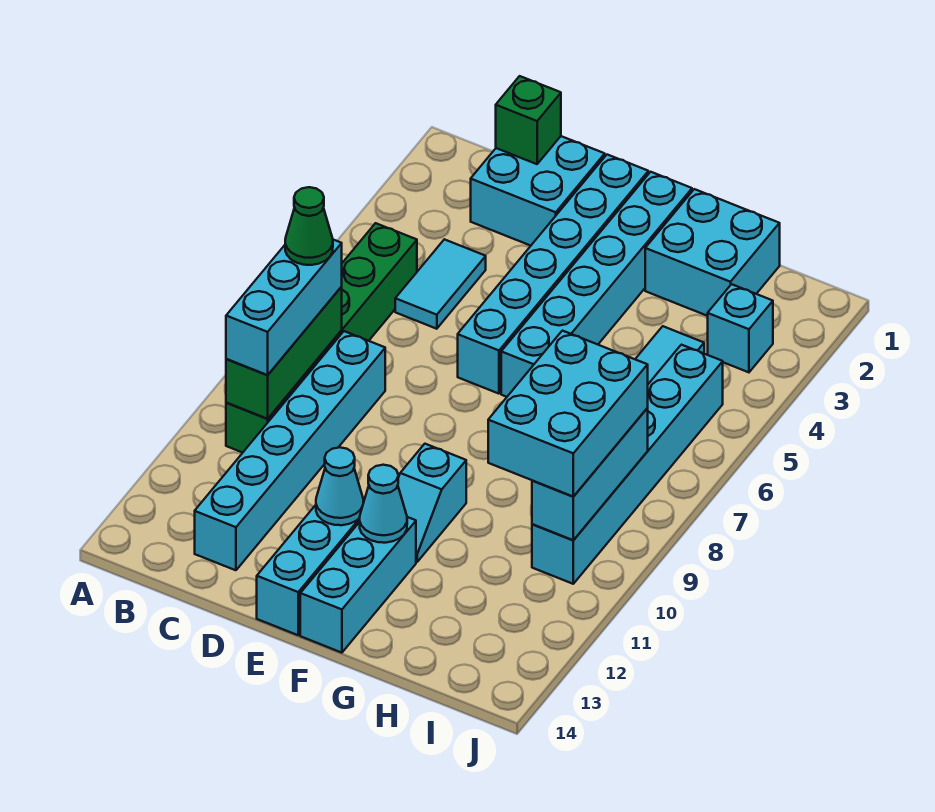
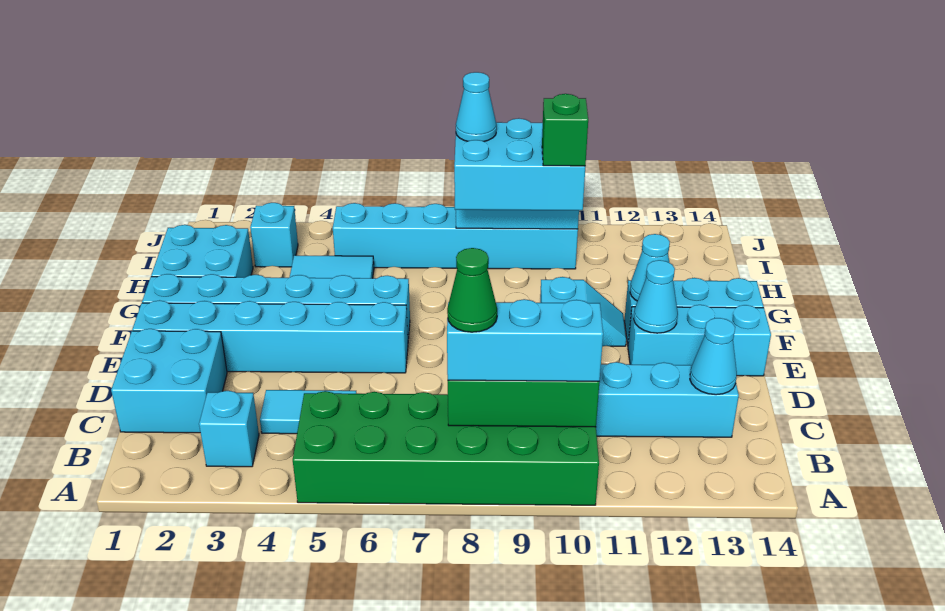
none -> cyan 1x1 brick [199,391,259,467]
green 1x6 brick [226,223,417,453] -> green 2x6 brick [293,391,599,505]
green 1x1 brick [496,76,561,164] -> green 1x1 brick moved to [542,94,588,166]
none -> cyan 1x1 cone [690,318,737,395]
none -> cyan 1x1 cone [456,72,497,141]

